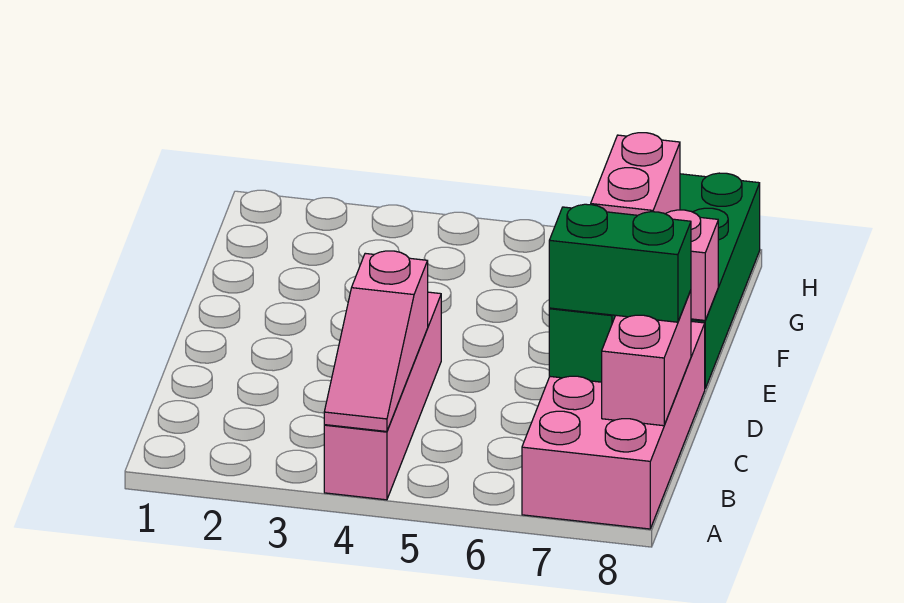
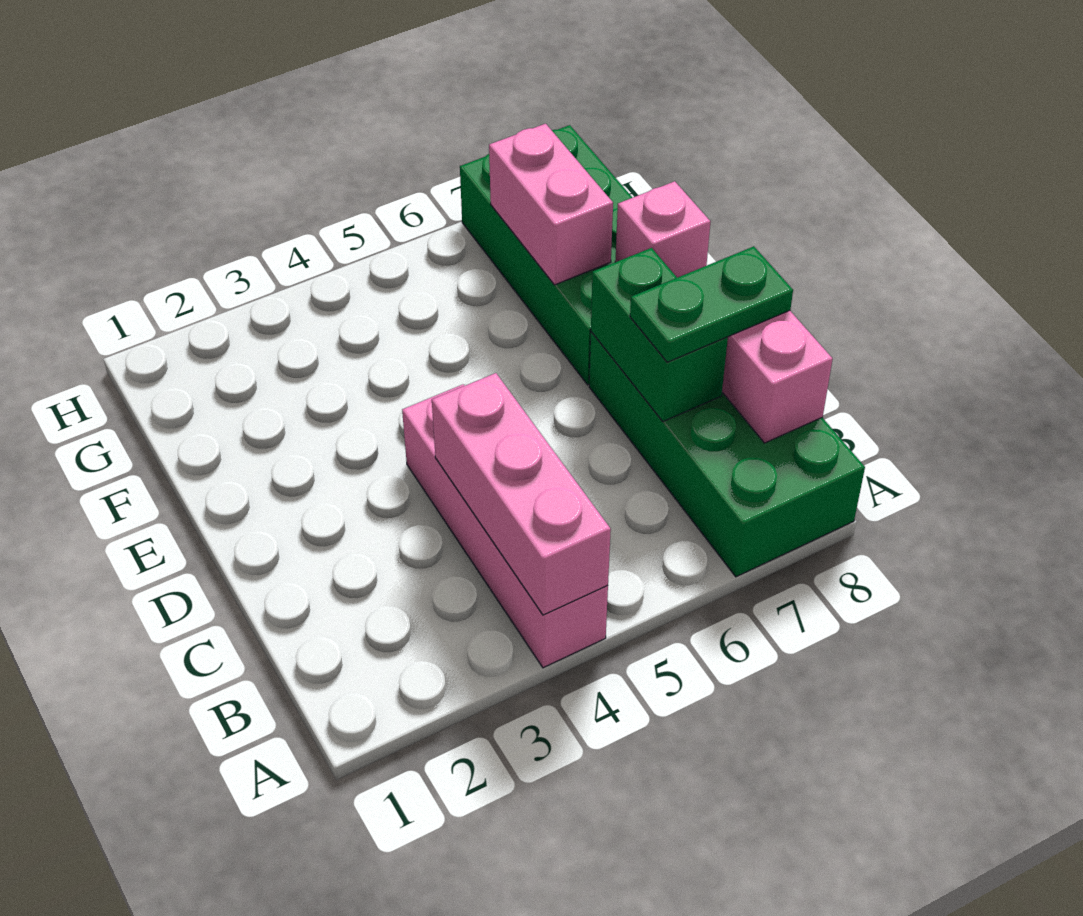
pink 1x3 slope [324,251,428,431] -> pink 1x3 brick [432,373,611,615]
pink 2x4 brick [522,321,705,529] -> green 2x4 brick [589,332,865,577]
green 1x2 brick [549,204,691,322] -> green 1x2 plate [630,246,793,362]

